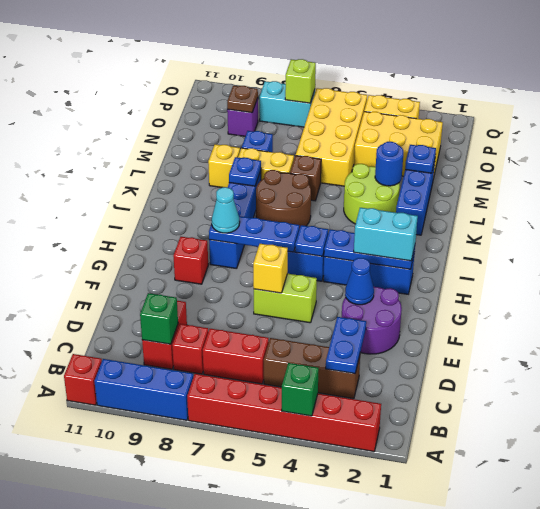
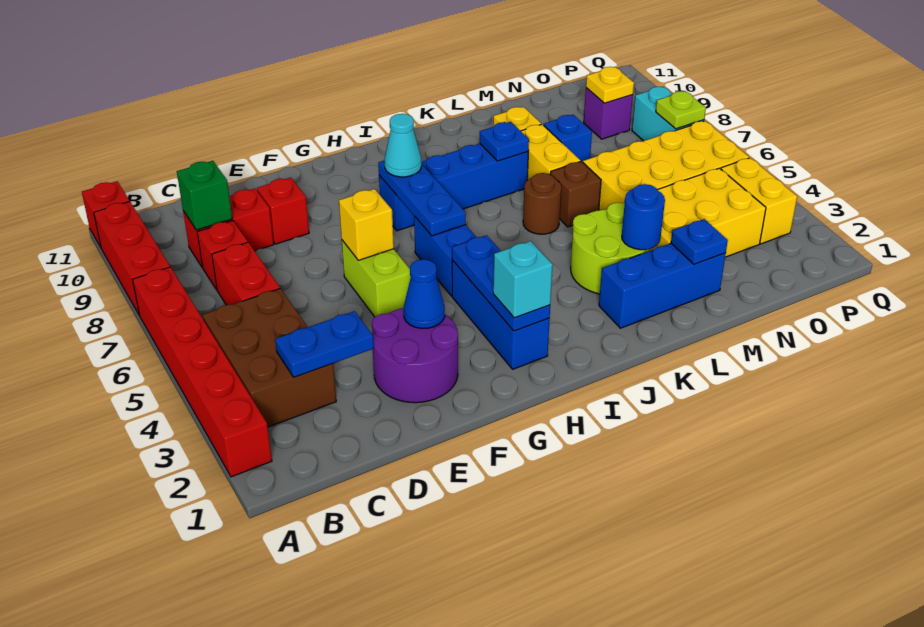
green 1x1 brick [282,363,319,416] -> none
blue 1x3 brick [94,359,193,420] -> red 1x3 brick [94,202,170,316]
brown 1x3 brick [264,338,360,399] -> brown 2x3 brick [202,289,336,427]
red 1x1 brick [173,237,208,284] -> red 1x1 brick moved to [257,178,309,244]
cyan 1x2 brick [354,208,418,261] -> cyan 1x1 brick [493,241,553,318]
blue 1x1 plate [295,225,328,256] -> none
brown 2x2 round brick [256,170,311,229] -> brown 1x1 round brick [523,173,561,234]
yellow 2x3 brick [354,112,443,179] -> yellow 2x3 brick turned to [651,168,766,257]
brown 1x1 plate [227,86,258,113] -> yellow 1x1 plate [586,67,634,103]
lime 1x1 brick [285,59,316,103] -> lime 1x1 plate [656,91,706,129]

